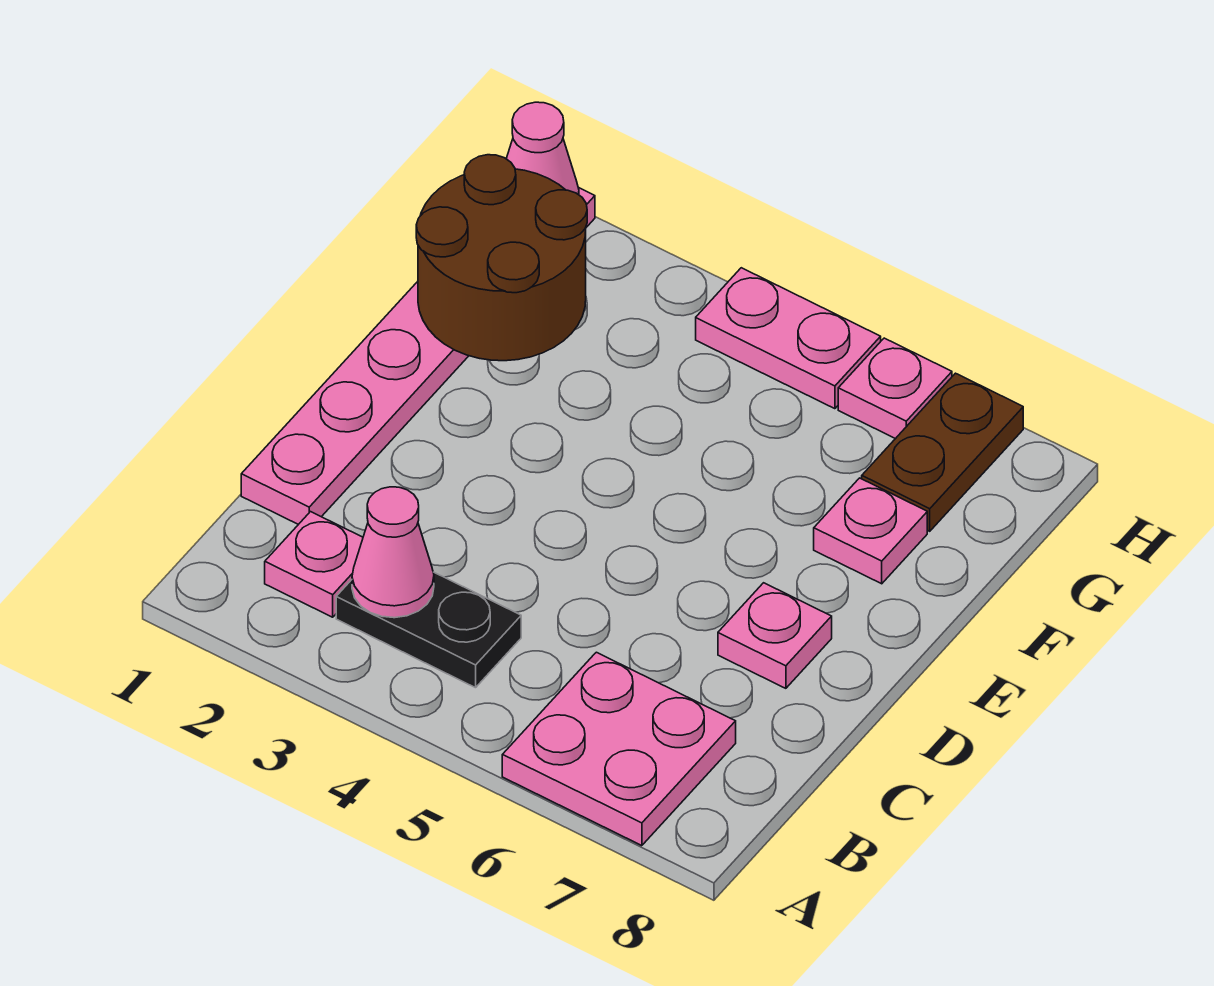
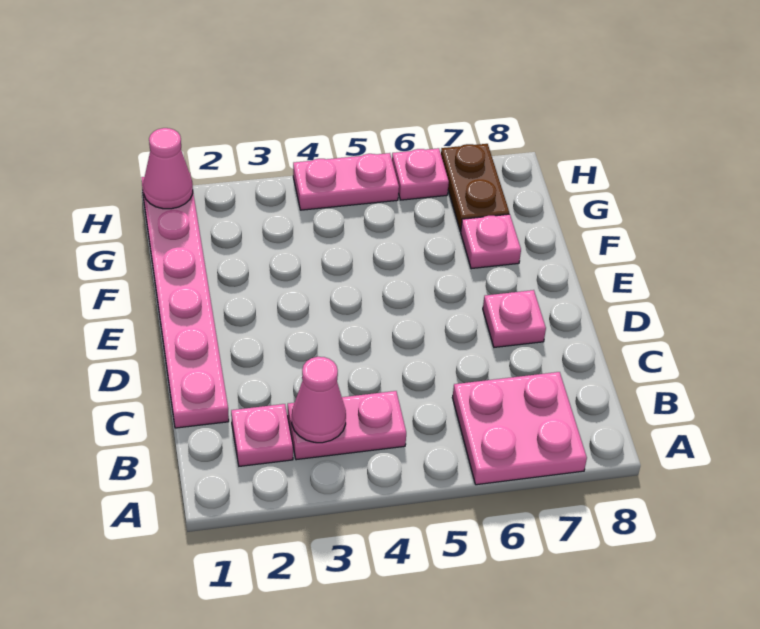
black 1x2 plate [336,572,521,688] -> pink 1x2 plate [288,391,406,460]
brown 2x2 round brick [416,155,587,361] -> none

